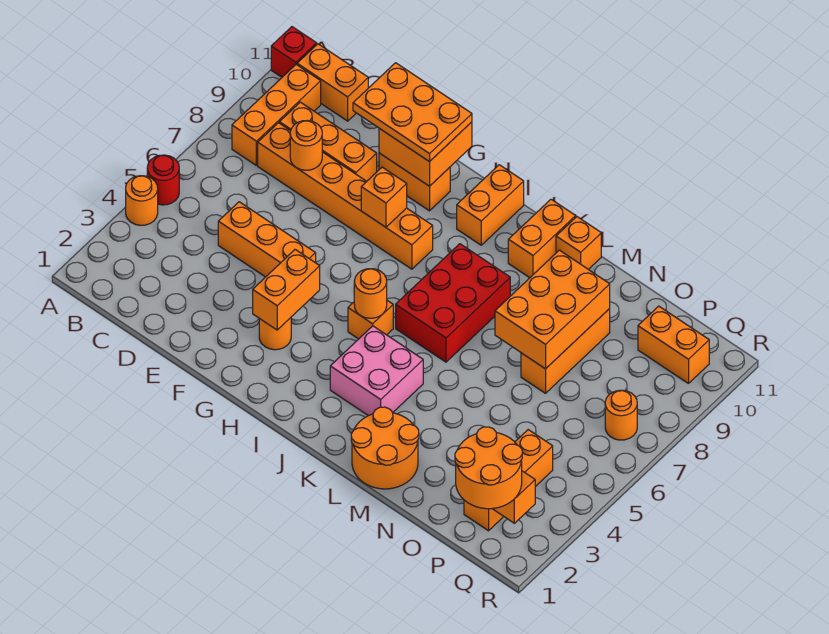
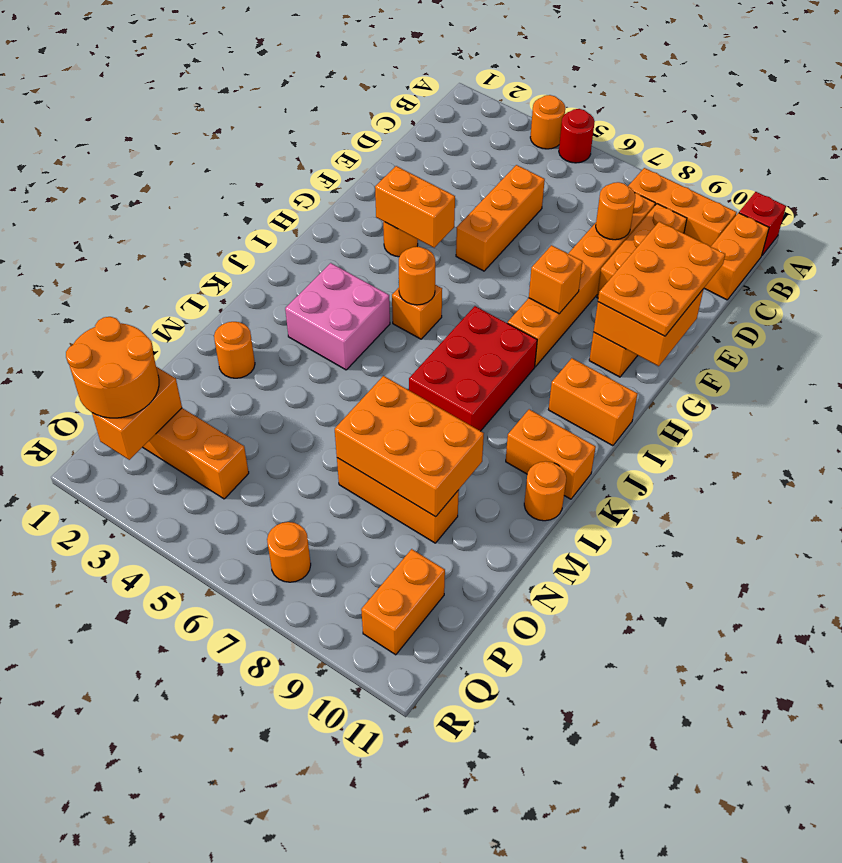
red 2x3 brick [396,244,510,362] -> red 2x3 brick turned to [409,306,537,431]
orange 2x2 round brick [351,407,419,489] -> orange 1x1 round brick [214,322,255,378]
orange 1x1 brick [556,217,601,270] -> orange 1x1 round brick [524,461,566,521]

